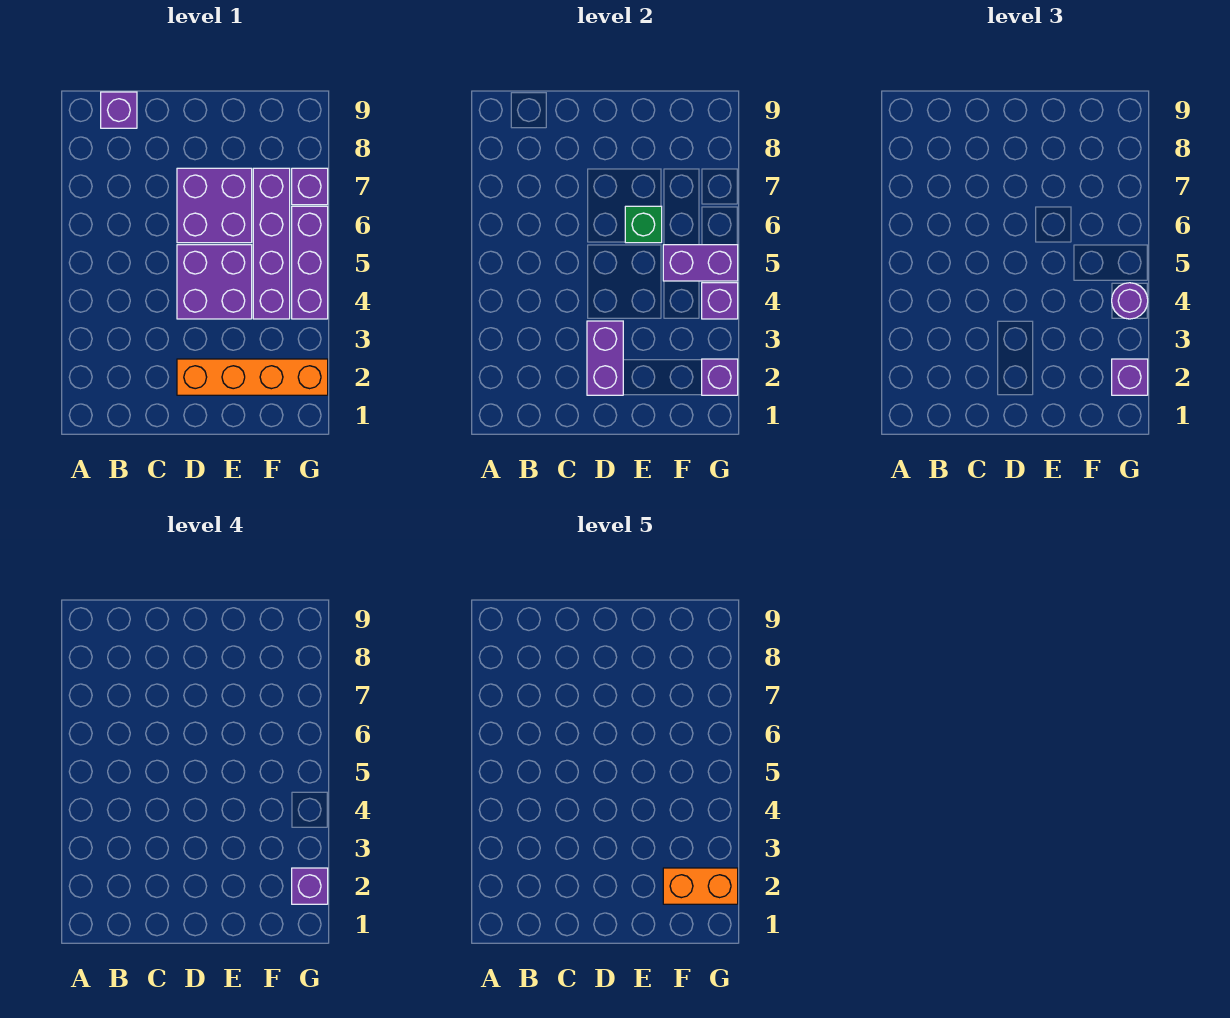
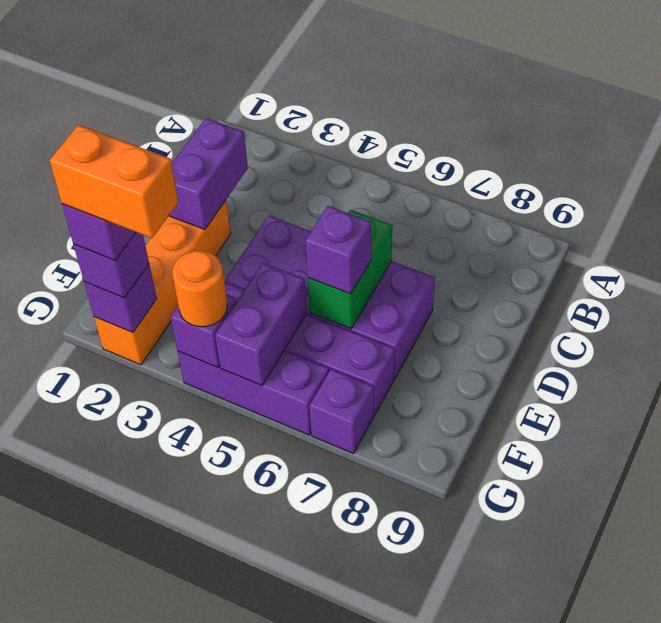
purple 1x1 brick [101,92,137,128] -> purple 1x1 brick moved to [305,206,371,294]
purple 1x2 brick [587,321,623,395] -> purple 1x2 brick turned to [169,118,248,230]
green 1x1 brick [625,206,662,243] -> green 1x2 brick [308,210,392,329]
orange 1x2 brick [663,868,738,904] -> orange 1x2 brick turned to [50,125,178,238]
purple 1x1 round brick [1112,283,1148,319] -> orange 1x1 round brick [172,251,227,327]

